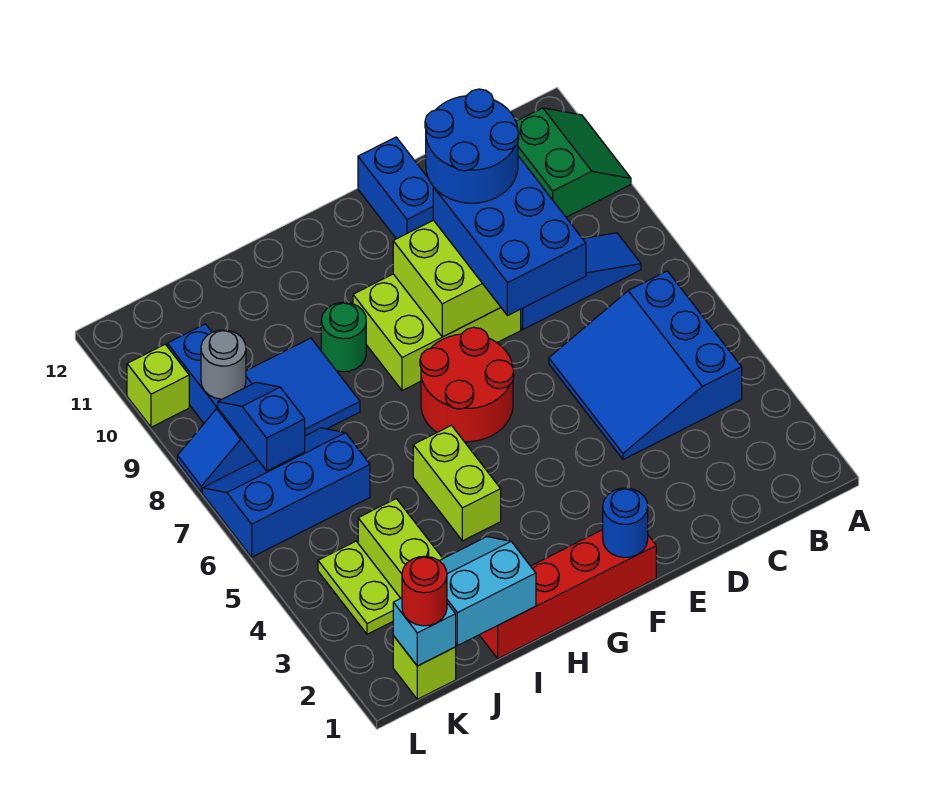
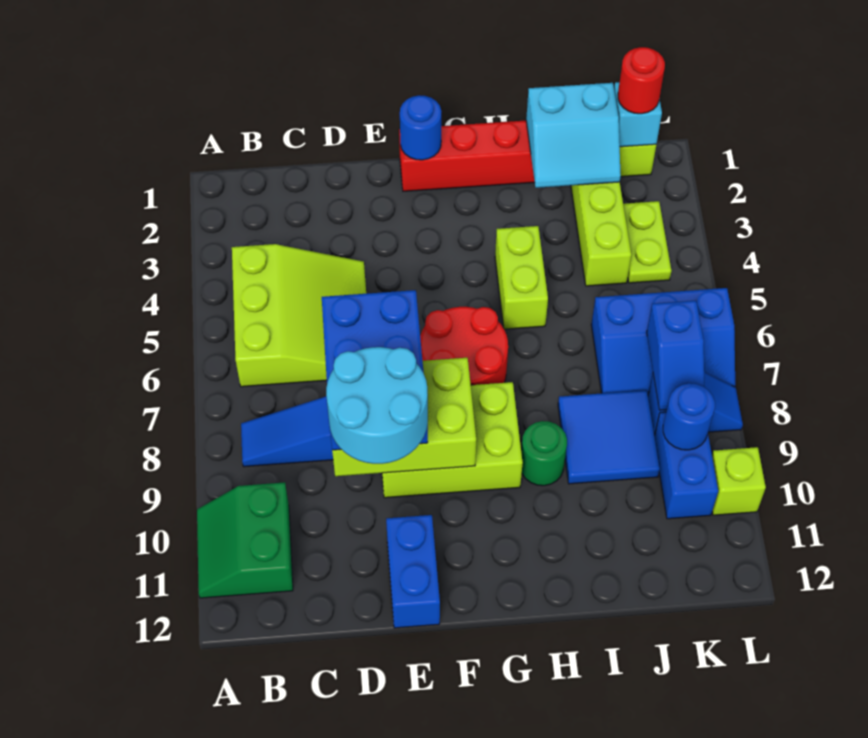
blue 3x3 slope [549,271,742,460] -> lime 3x3 slope [232,244,366,387]
blue 2x2 round brick [425,89,519,203] -> cyan 2x2 round brick [326,347,428,464]
grey 1x1 round brick [201,330,246,399] -> blue 1x1 round brick [663,383,715,450]

